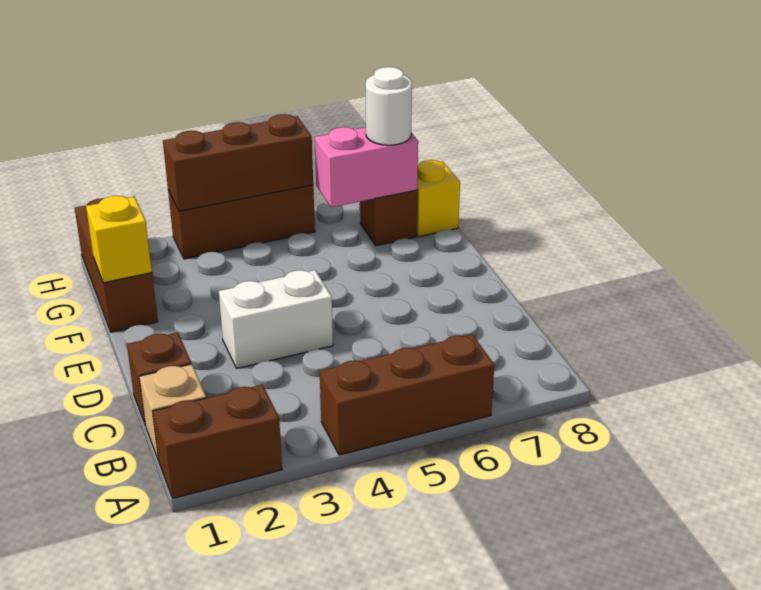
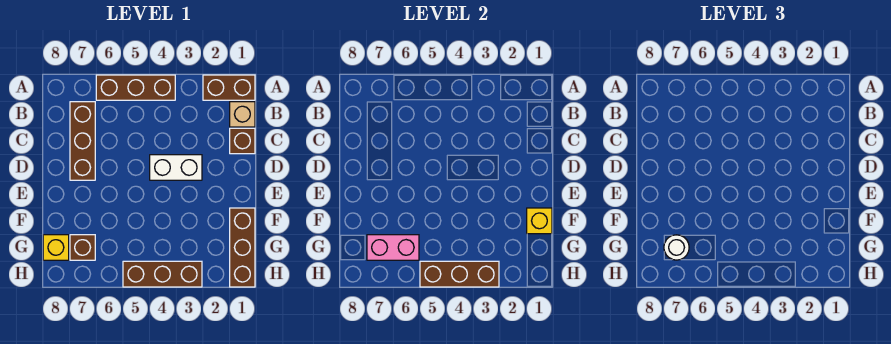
none -> brown 1x3 brick [70,102,95,180]

